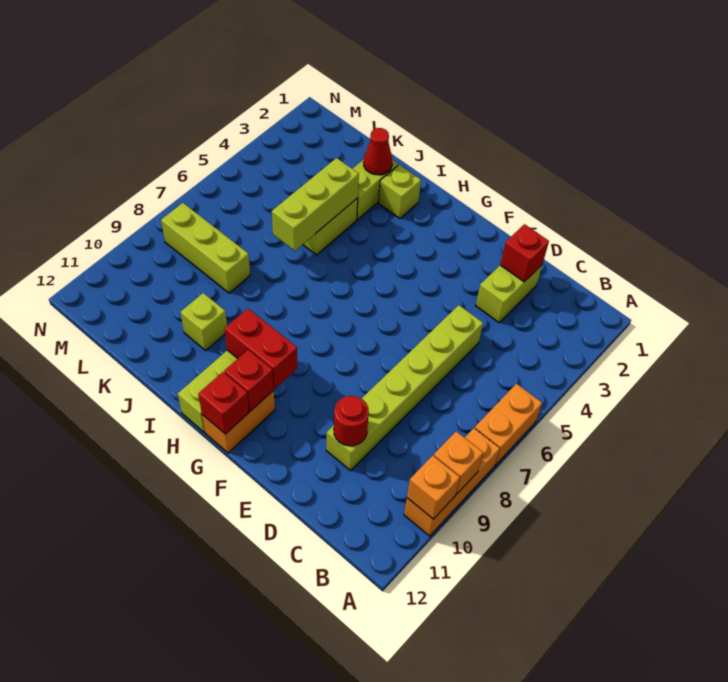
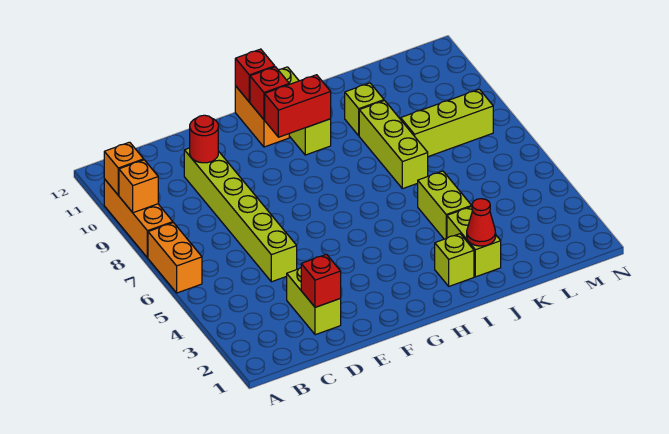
lime 1x3 brick [272,158,359,251] -> lime 1x3 brick moved to [359,101,428,189]

